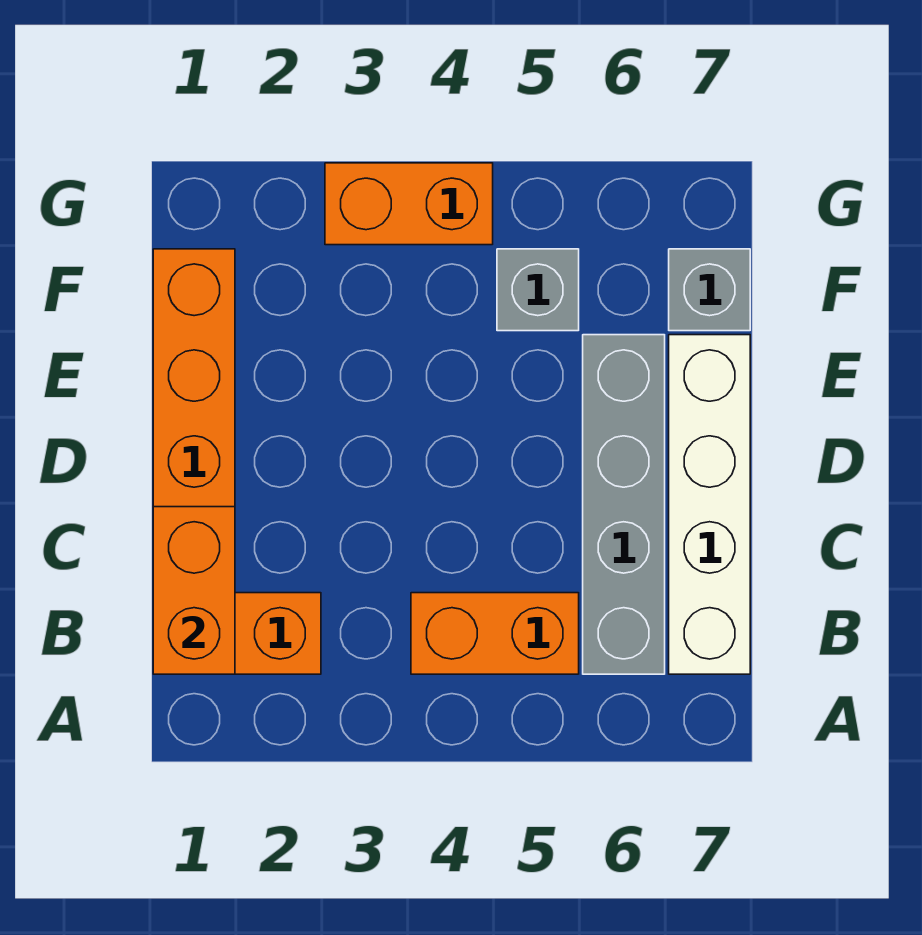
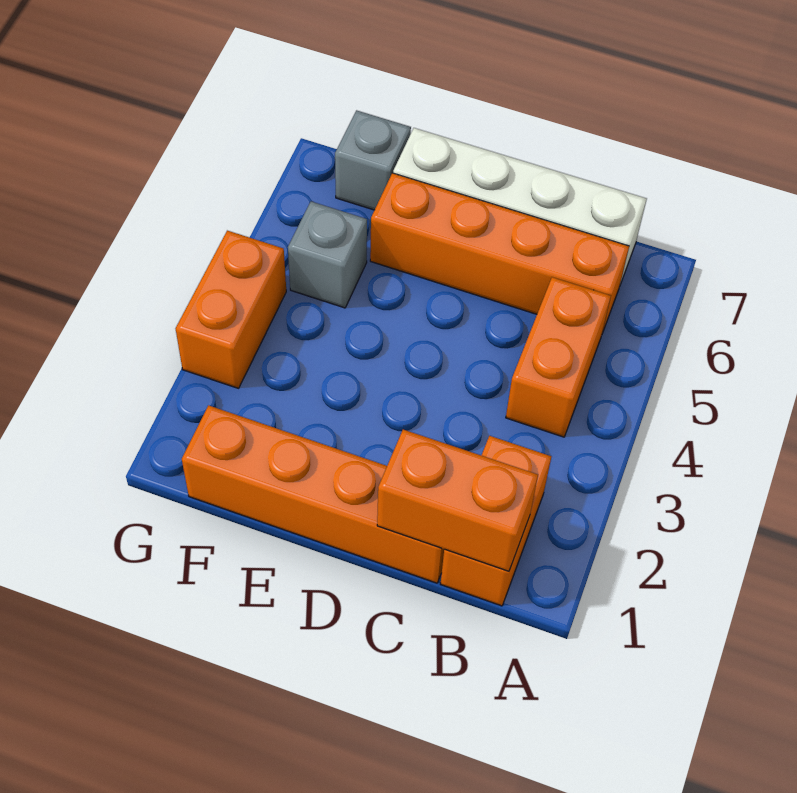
grey 1x4 brick [583,335,665,674] -> orange 1x4 brick [370,173,629,333]

